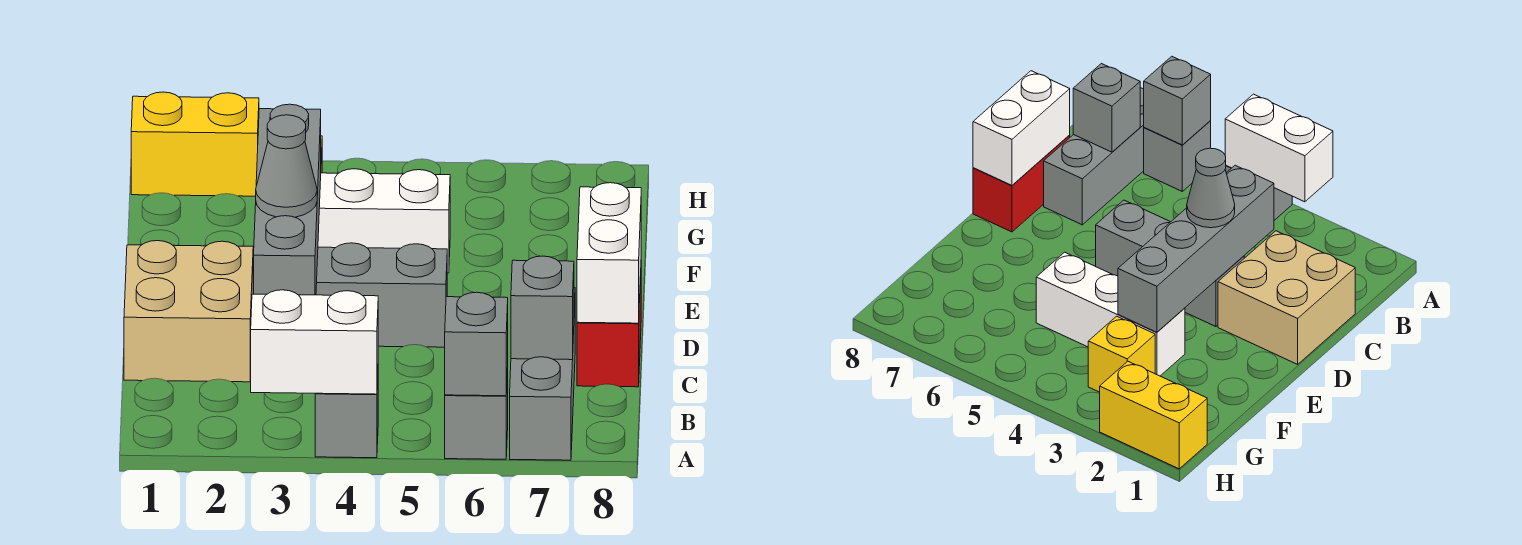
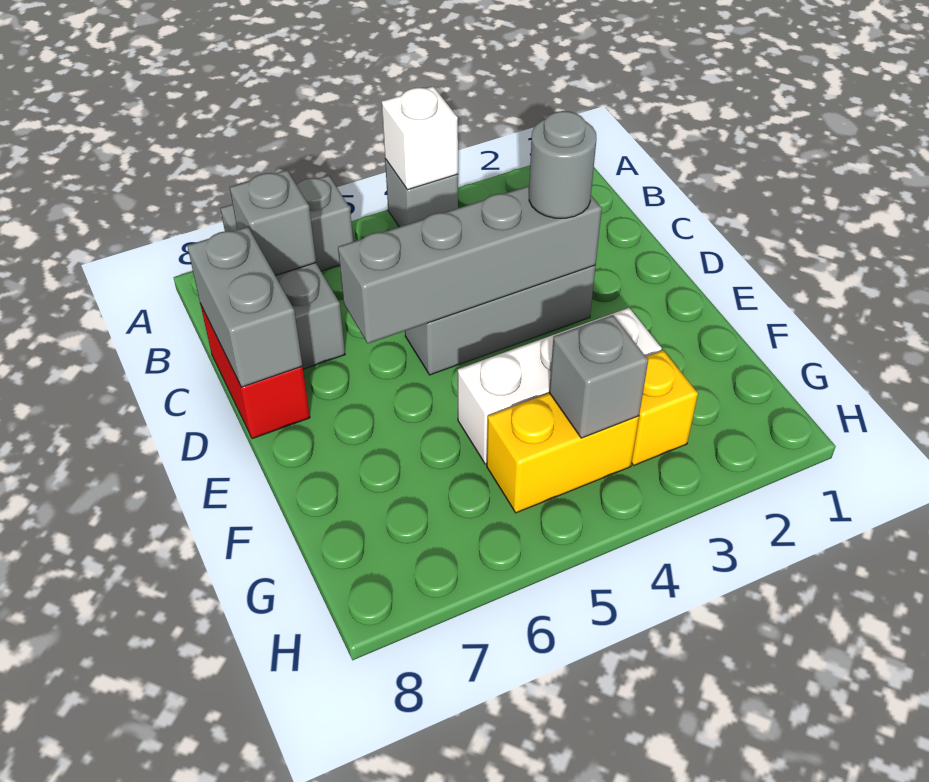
white 1x2 brick [250,290,378,394] -> white 1x1 brick [382,87,458,190]
grey 1x1 brick [445,292,508,396] -> grey 1x1 brick moved to [549,315,648,438]
tan 2x2 brick [124,241,253,382] -> none
grey 1x4 brick [254,104,321,295] -> grey 1x4 brick turned to [338,186,602,343]
white 1x2 brick [577,183,641,323] -> grey 1x2 brick [187,227,302,387]
grey 1x1 cone [256,115,317,217] -> grey 1x1 round brick [529,111,597,218]
yellow 1x2 brick [131,92,259,196] -> yellow 1x2 brick moved to [487,393,639,513]

